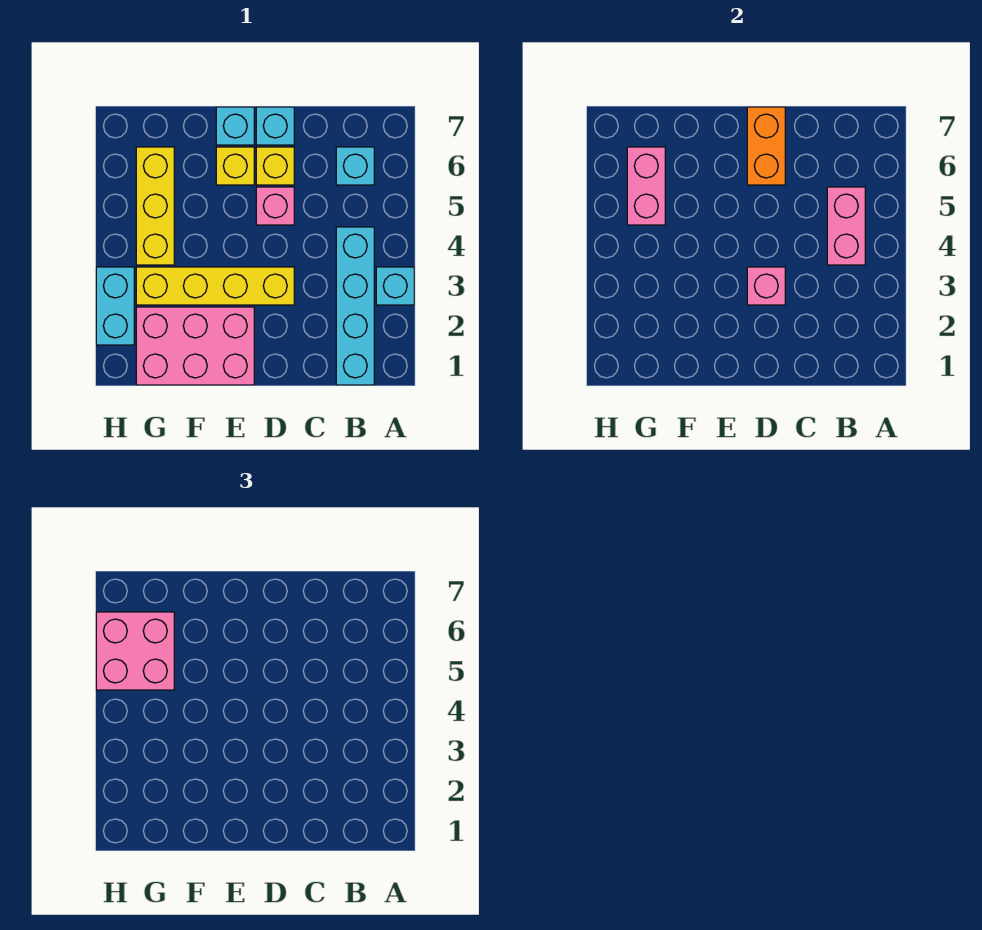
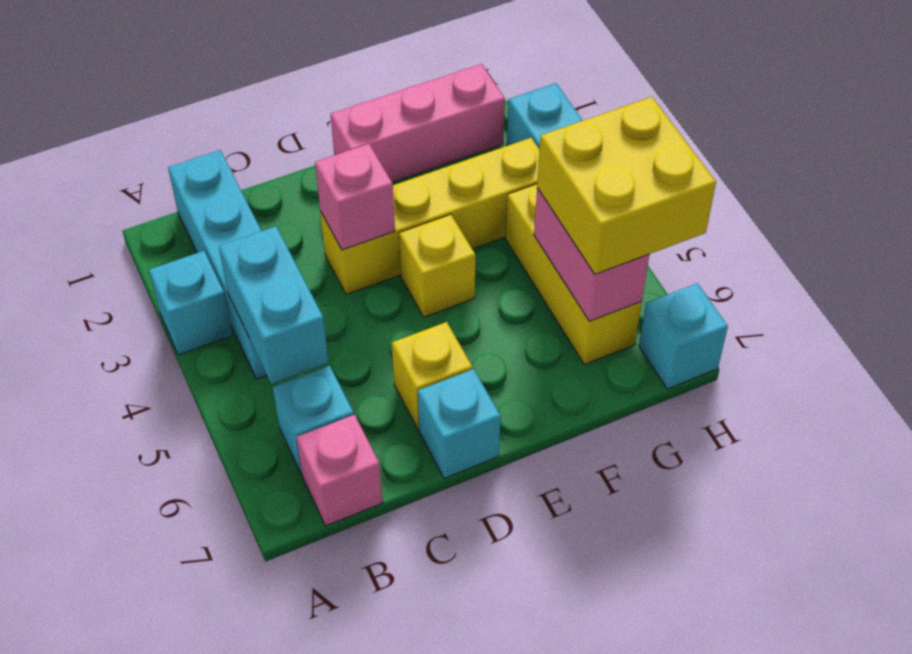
pink 1x2 brick [827,187,865,265] -> cyan 1x2 brick [219,226,329,384]
pink 1x1 brick [256,187,294,225] -> pink 1x1 brick moved to [296,415,383,526]
orange 1x2 brick [747,107,785,185] -> none
pink 2x3 brick [136,307,254,385] -> pink 1x3 brick [331,64,505,182]
yellow 1x1 brick [216,147,254,185] -> yellow 1x1 brick moved to [399,215,475,317]
cyan 1x1 brick [216,107,254,145] -> cyan 1x1 brick moved to [639,283,728,389]
pink 2x2 brick [96,612,174,690] -> yellow 2x2 brick [537,97,716,274]

